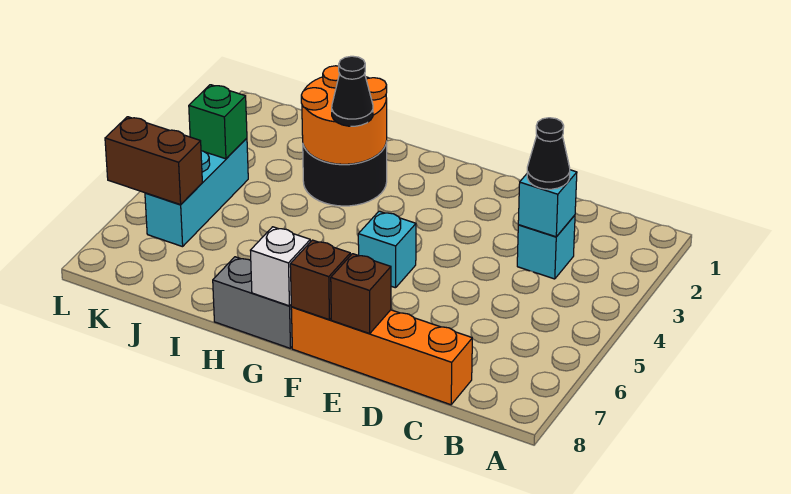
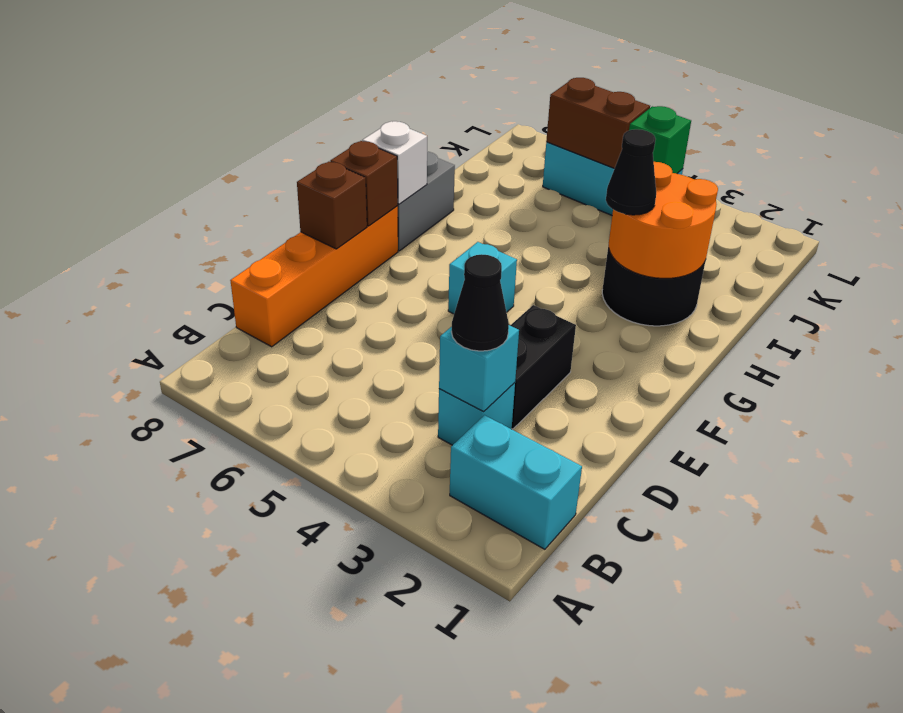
none -> cyan 1x2 brick [450,415,582,549]
none -> black 1x2 brick [510,305,576,429]
brown 1x2 brick [105,117,202,205] -> brown 1x2 brick turned to [546,78,650,168]

